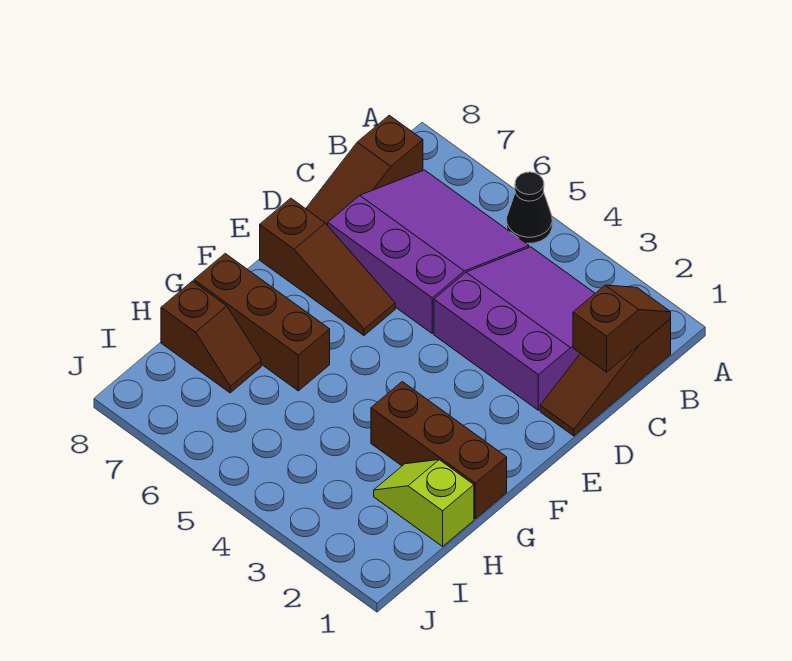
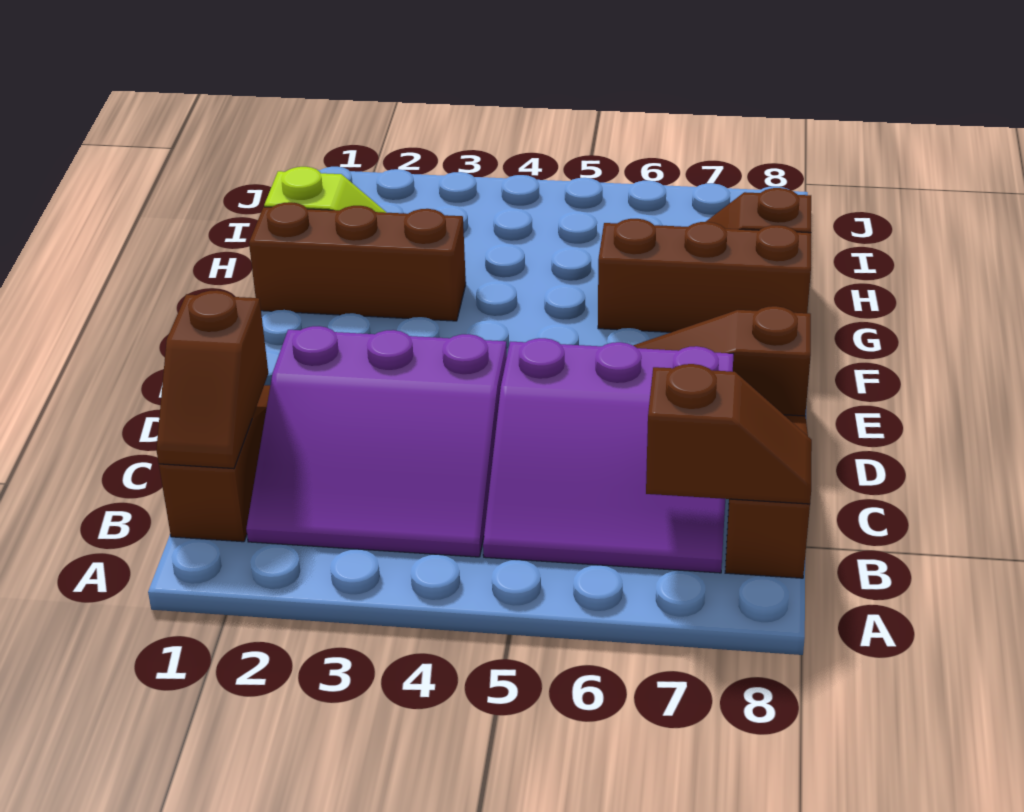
black 1x1 cone [507,172,552,243] -> none
none -> brown 1x2 slope [646,364,812,504]

